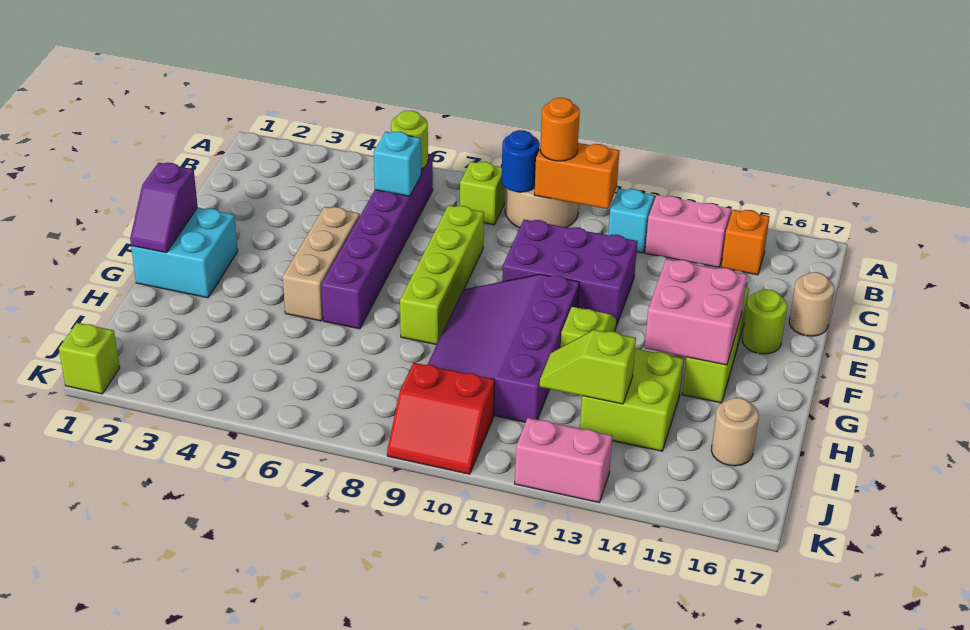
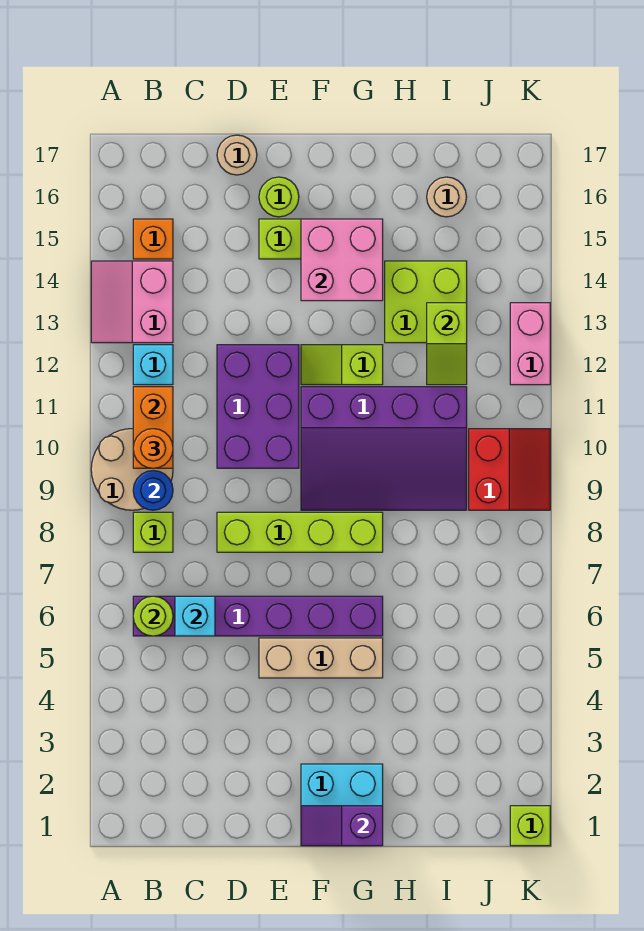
purple 1x2 slope [130,163,198,253] -> purple 1x2 slope turned to [301,806,383,846]

